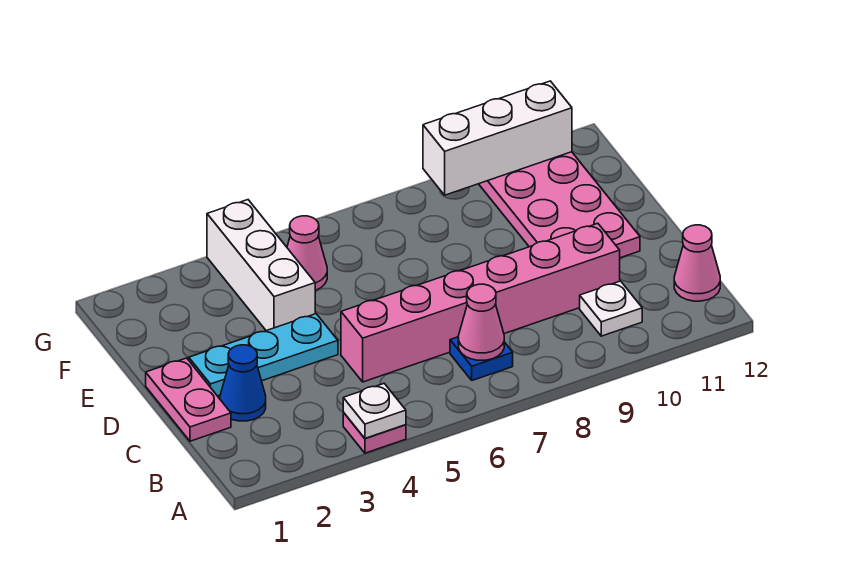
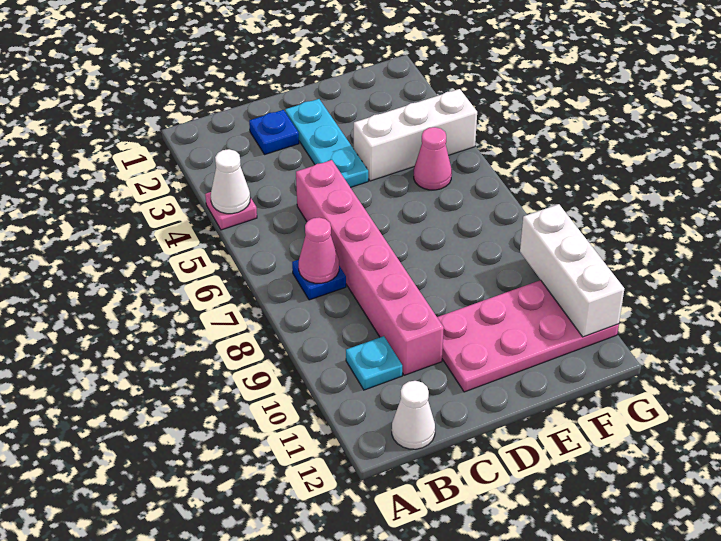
white 1x1 plate [343,384,406,438] -> white 1x1 cone [211,149,250,214]
white 1x1 plate [580,281,642,336] -> cyan 1x1 plate [346,336,402,390]
pink 1x1 cone [674,225,720,301] -> white 1x1 cone [392,381,435,449]
pink 1x2 plate [146,358,231,441] -> none
blue 1x1 cone [220,345,266,421] -> blue 1x1 plate [249,110,299,155]

